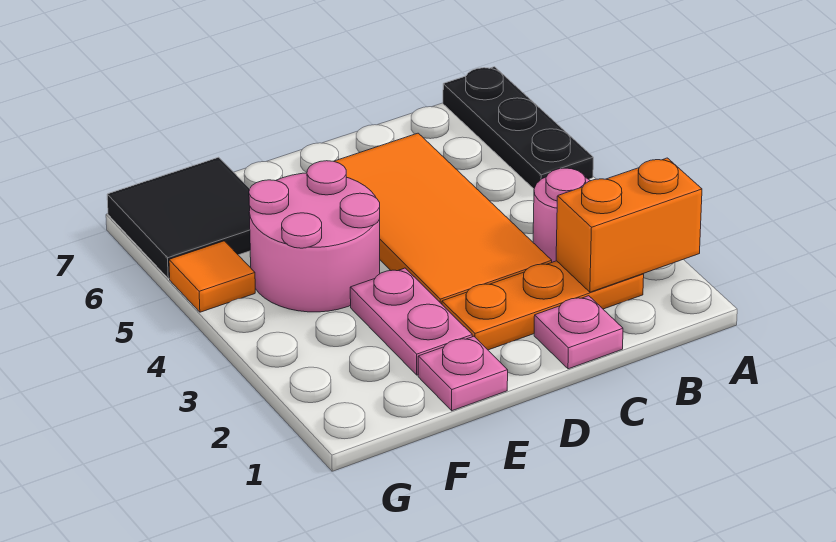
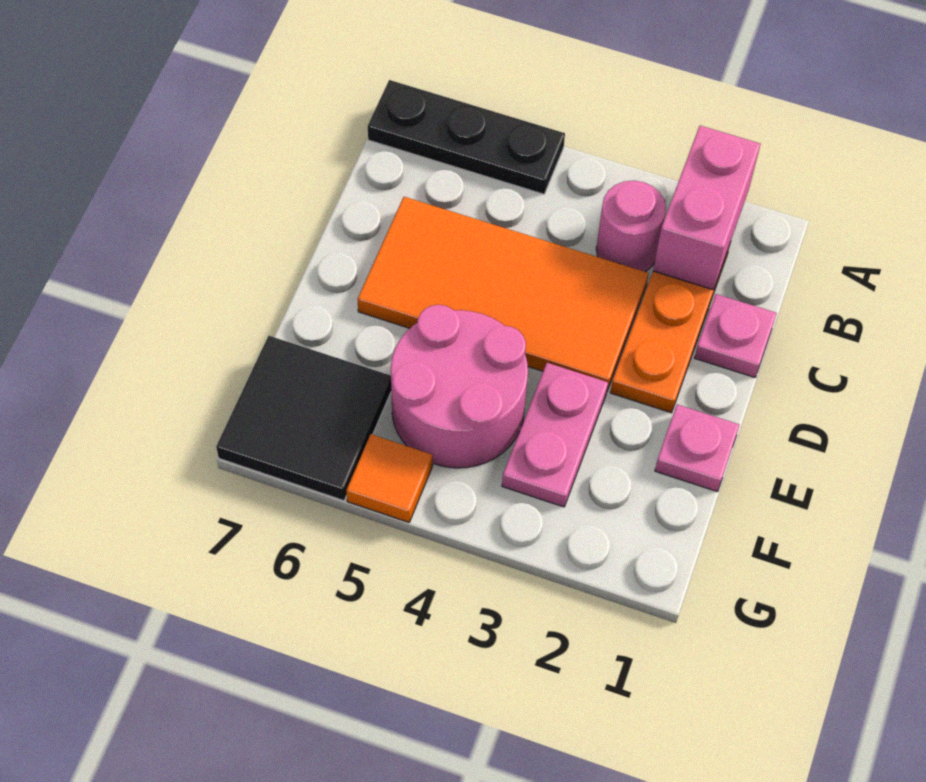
orange 1x2 brick [556,158,702,292] -> pink 1x2 brick [653,126,760,290]
pink 1x2 plate [350,268,472,375] -> pink 1x2 plate turned to [502,363,608,507]

